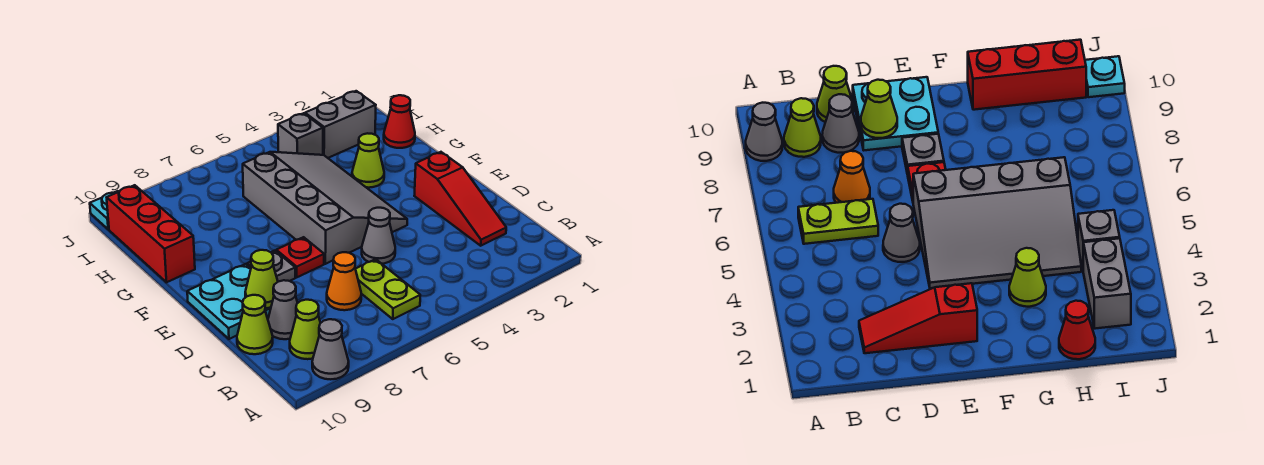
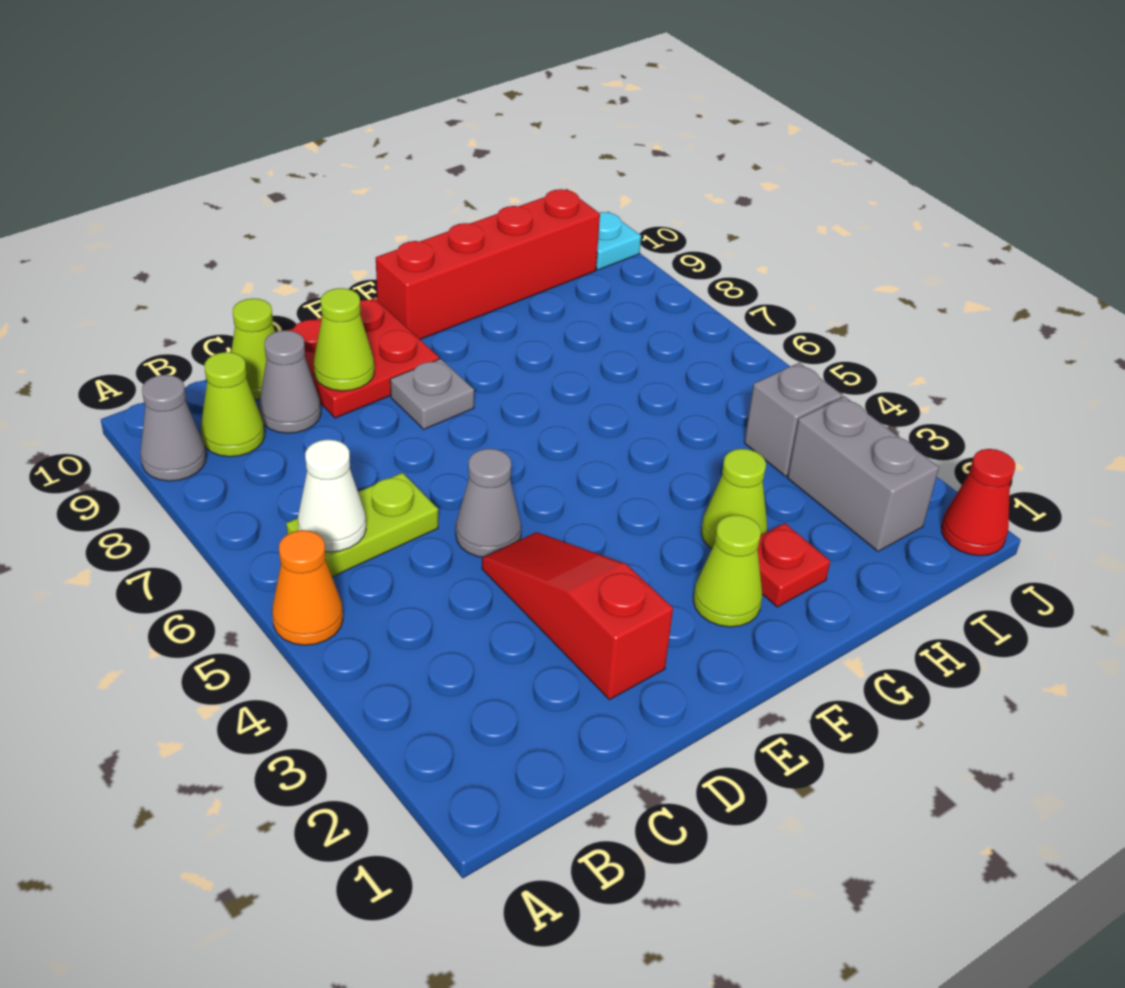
none -> white 1x1 cone [298,440,366,552]
red 1x3 slope [414,152,506,246] -> red 1x3 slope turned to [482,532,673,700]
orange 1x1 cone [327,252,361,310] -> orange 1x1 cone moved to [272,530,343,645]
cyan 2x2 plate [187,264,271,339] -> red 2x2 plate [287,298,439,418]
grey 3x4 slope [243,152,407,264] -> none
red 1x1 plate [276,237,324,277] -> red 1x1 plate moved to [758,523,830,607]
none -> lime 1x1 cone [693,515,762,627]
red 1x3 brick [107,185,195,282] -> red 1x4 brick [376,189,600,339]
red 1x1 cone [384,95,415,148] -> red 1x1 cone moved to [941,449,1015,556]

